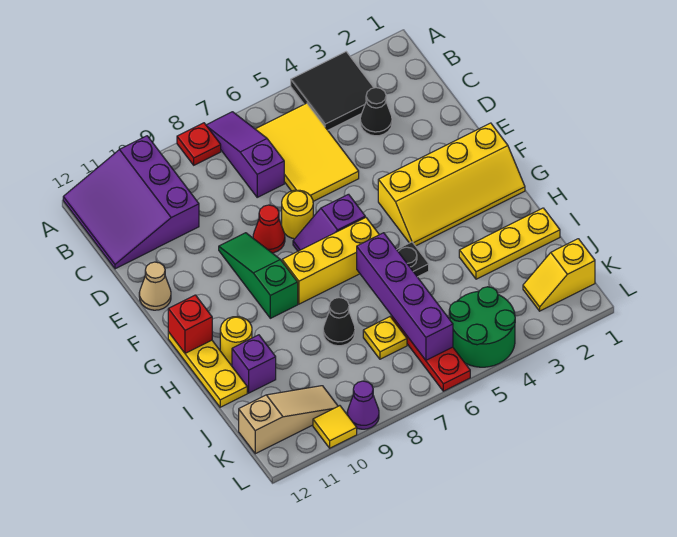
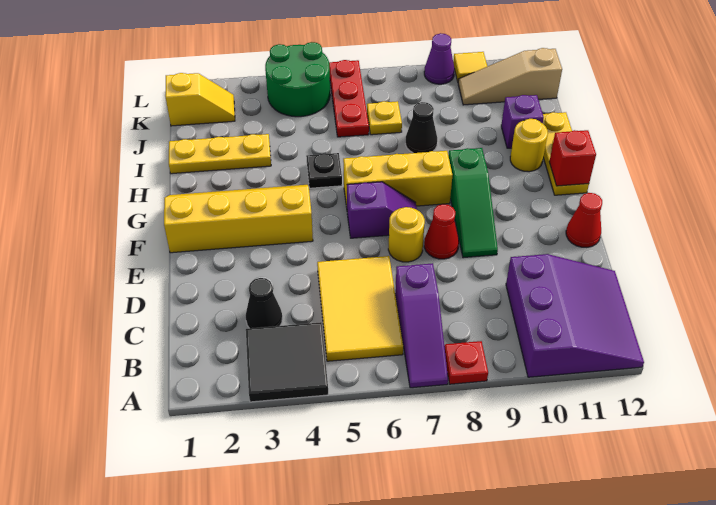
tan 1x1 cone [139,262,171,310] -> red 1x1 cone [566,193,602,247]
purple 1x4 brick [357,233,453,360] -> none

